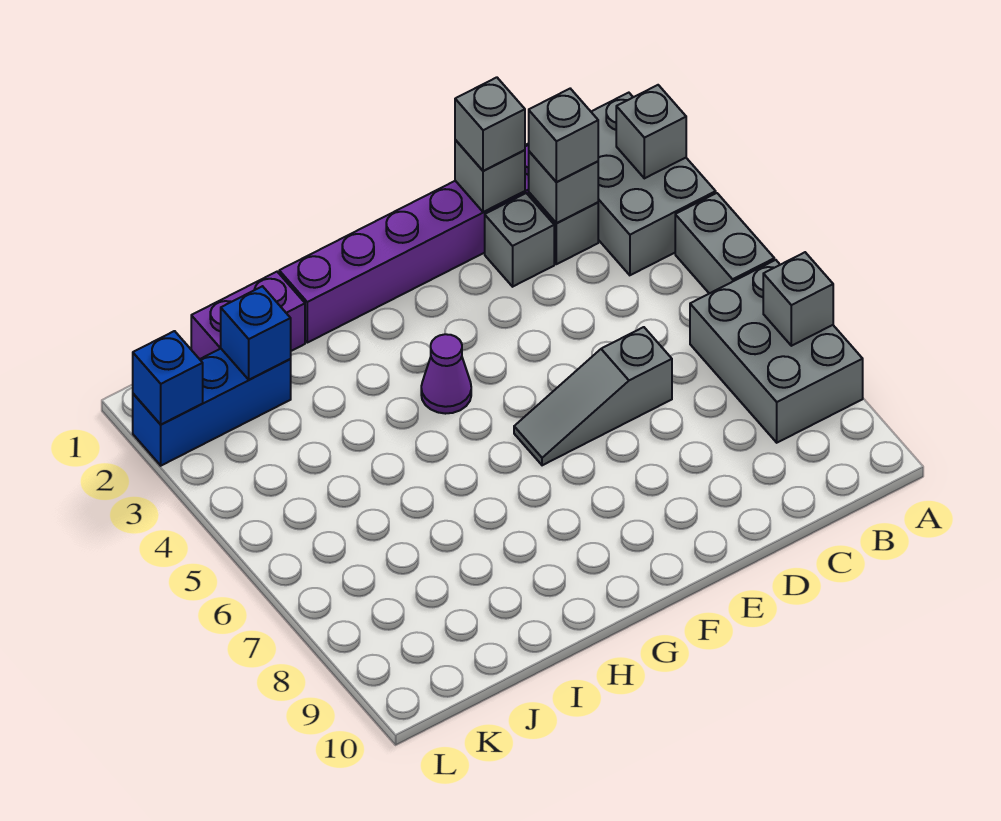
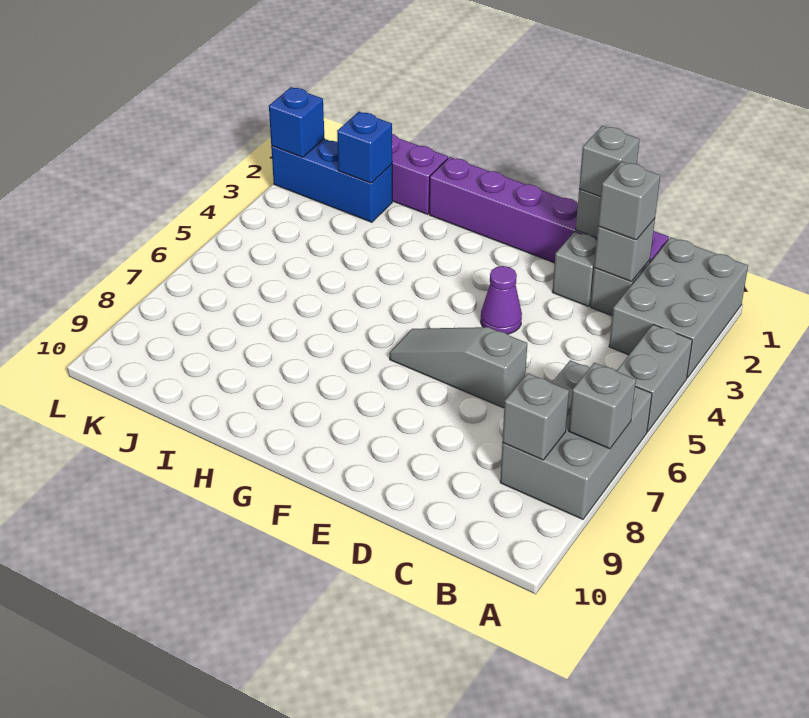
grey 1x1 brick [616,85,686,178] -> grey 1x1 brick moved to [502,373,569,460]
purple 1x1 cone [421,334,471,414] -> purple 1x1 cone moved to [481,266,522,334]

